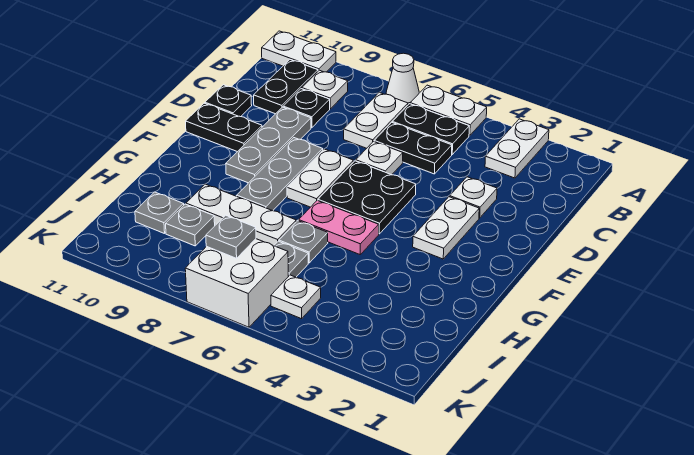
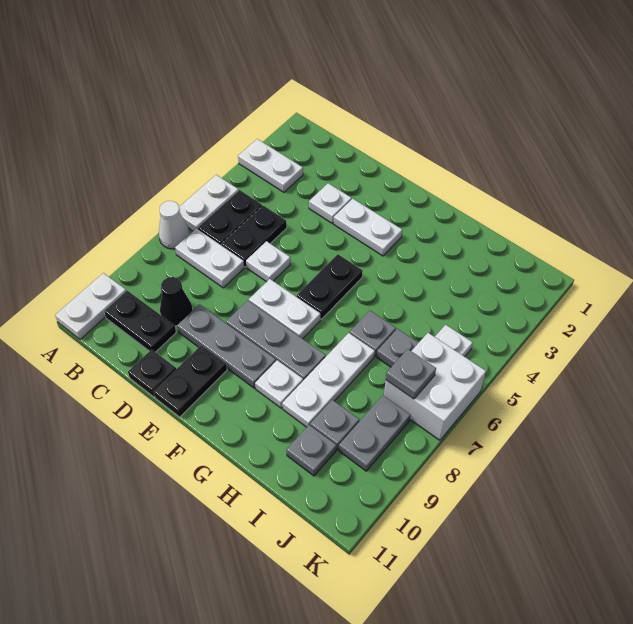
white 1x1 plate [302,70,348,109] -> white 1x1 plate moved to [255,360,303,408]
black 1x1 plate [283,89,330,128] -> black 1x1 cone [160,277,193,326]
black 2x2 plate [318,161,416,234] -> black 1x2 plate [297,254,363,319]
pink 1x2 plate [299,200,379,254] -> none
none -> grey 1x2 plate [339,395,410,471]

